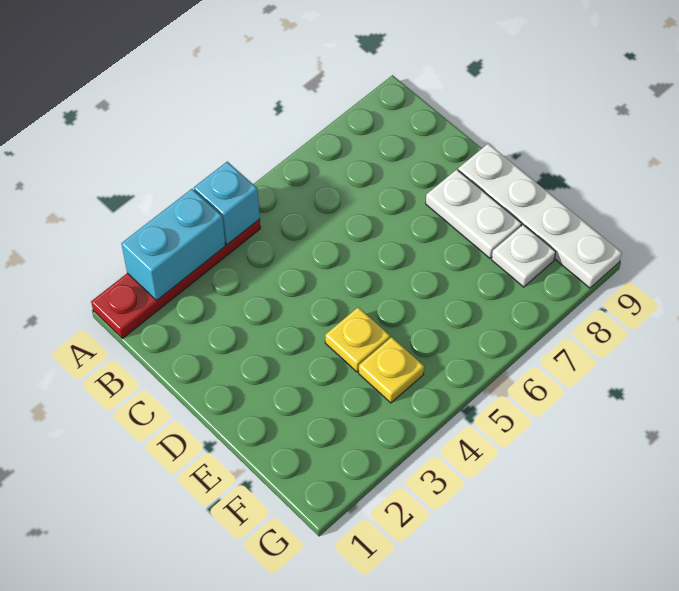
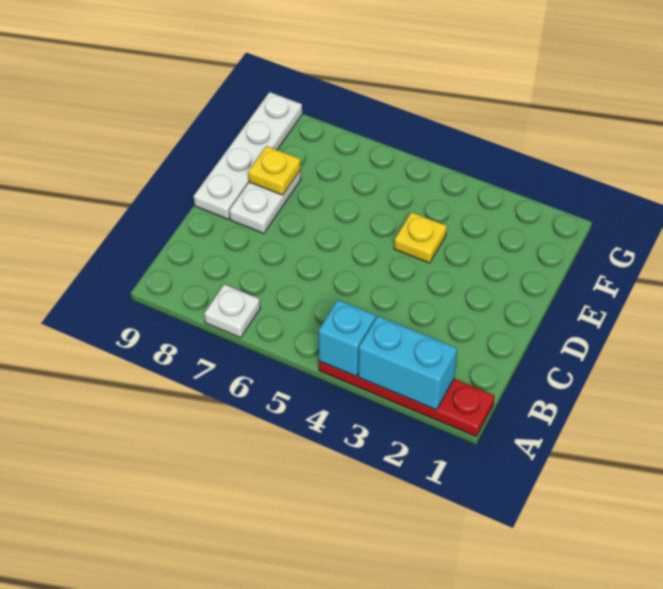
yellow 1x1 plate [359,337,424,403] -> yellow 1x1 plate moved to [248,146,301,195]
white 1x1 plate [492,225,556,287] -> white 1x1 plate moved to [204,284,260,338]

